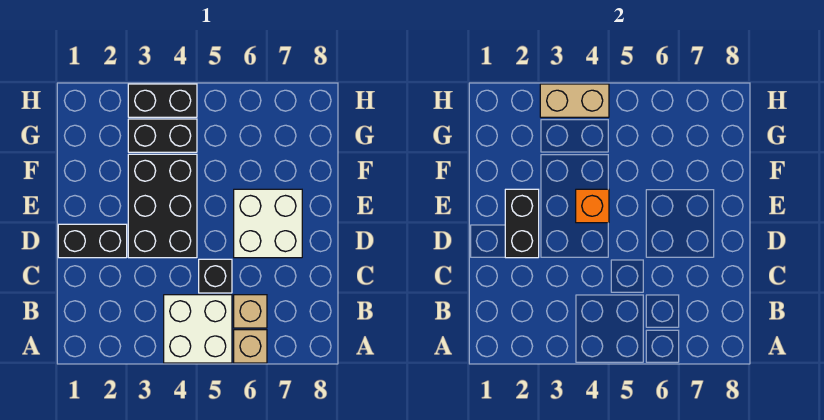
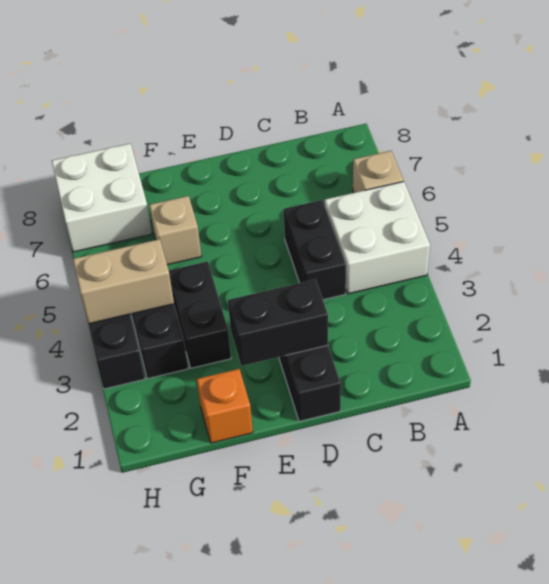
tan 1x1 brick [234,295,267,328] -> tan 1x1 brick moved to [150,196,202,265]
black 1x1 brick [199,259,232,293] -> black 1x2 brick [284,200,346,300]
black 2x3 brick [128,154,197,258] -> black 1x2 brick [169,261,231,368]
white 2x2 brick [234,189,302,258] -> white 2x2 brick moved to [52,144,152,252]
orange 1x1 brick [576,189,609,223] -> orange 1x1 brick moved to [197,369,253,443]
tan 1x2 brick [540,84,609,117] -> tan 1x2 brick turned to [73,239,174,324]

